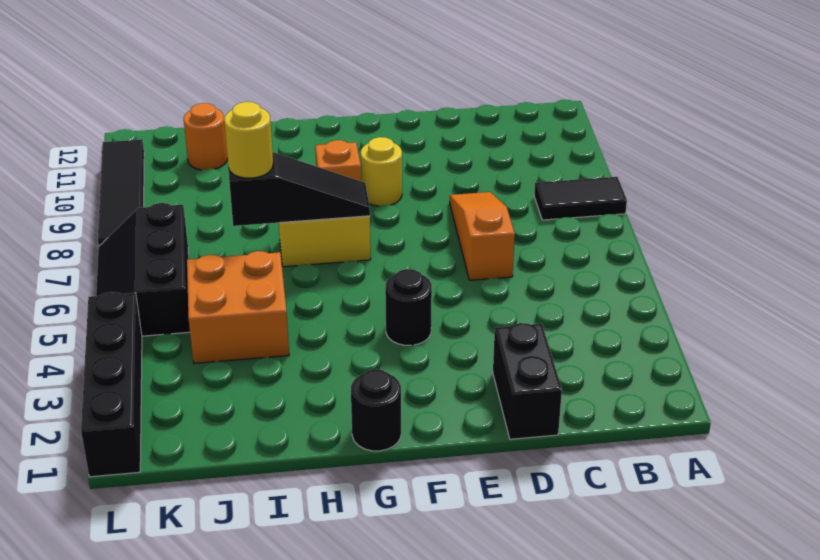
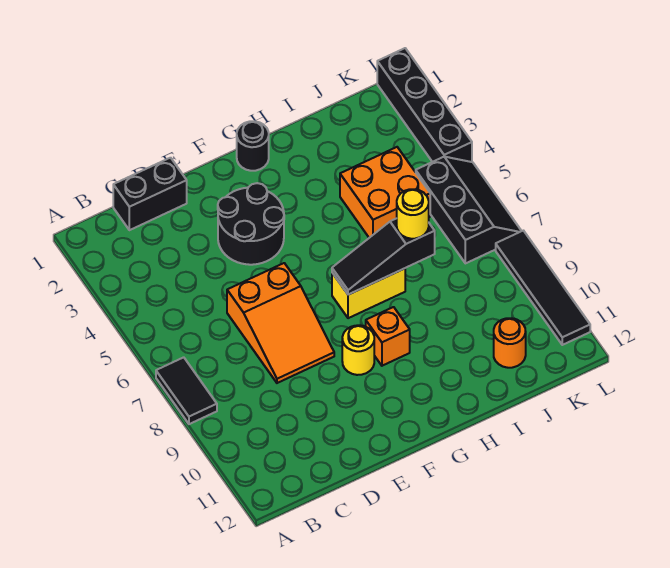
black 1x2 tile [534,177,627,220] -> black 1x2 tile turned to [156,357,217,424]
black 1x2 brick [493,323,562,439] -> black 1x2 brick turned to [113,158,187,230]
orange 1x3 slope [450,192,515,280] -> orange 2x3 slope [227,263,334,383]
black 1x1 round brick [385,269,432,345] -> black 2x2 round brick [218,183,284,265]

